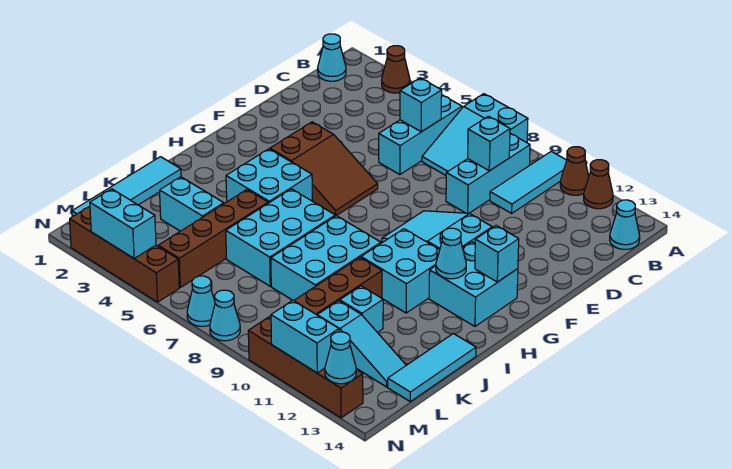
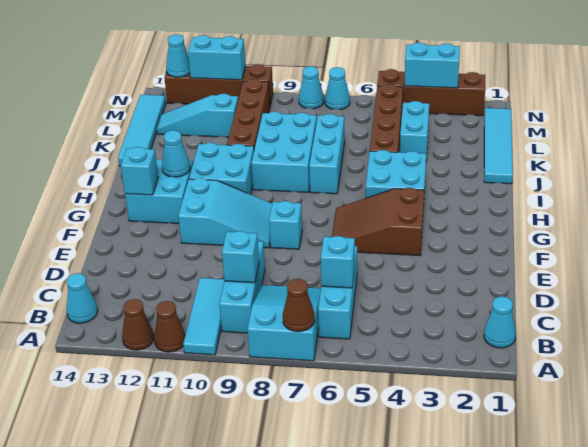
brown 1x1 cone [382,46,410,93] -> brown 1x1 cone moved to [283,279,315,332]
cyan 2x3 brick [226,189,335,286] -> cyan 1x3 brick [309,114,345,194]
cyan 1x3 tile [388,334,476,401] -> cyan 1x4 tile [118,95,166,166]
cyan 1x2 brick [160,177,224,231] -> cyan 1x2 brick turned to [400,101,429,158]
cyan 1x1 brick [340,286,383,332] -> cyan 1x1 brick moved to [269,201,302,249]

